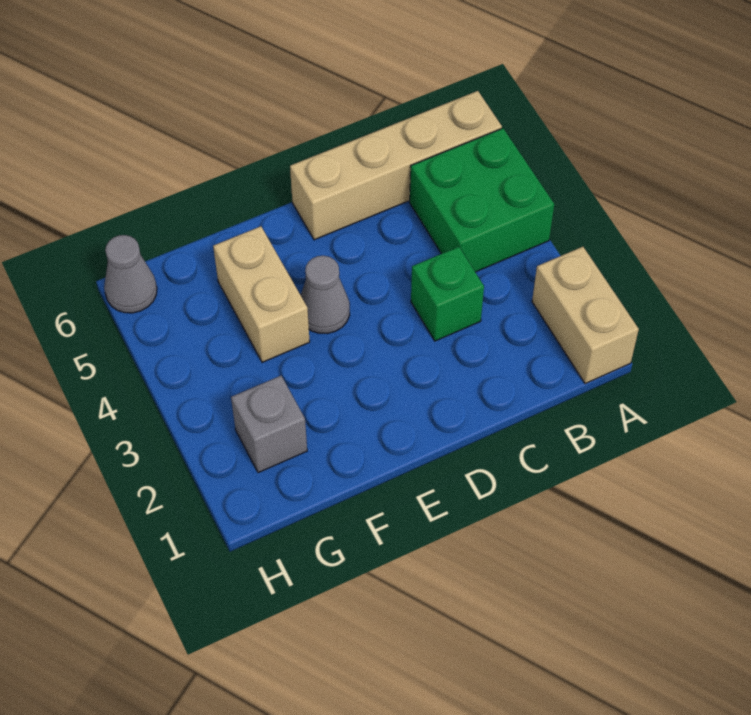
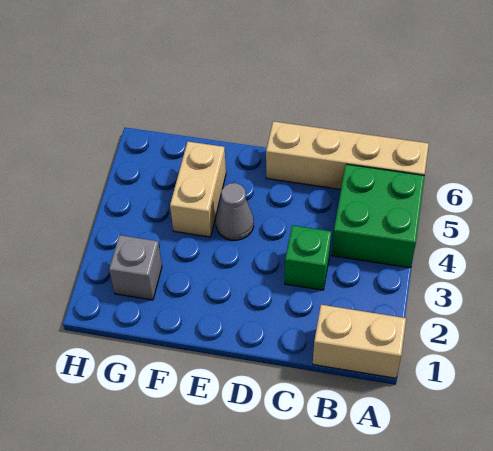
tan 1x2 brick [532,247,639,384] -> tan 1x2 brick turned to [313,305,406,378]
grey 1x1 cone [104,235,157,313] -> none

